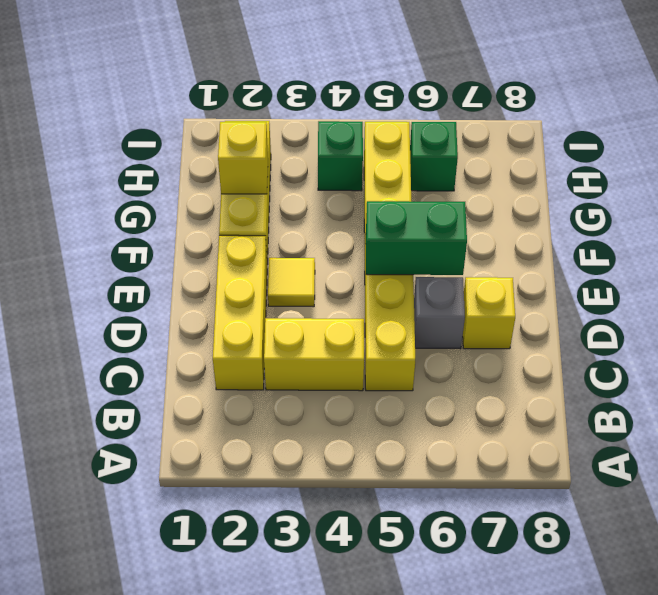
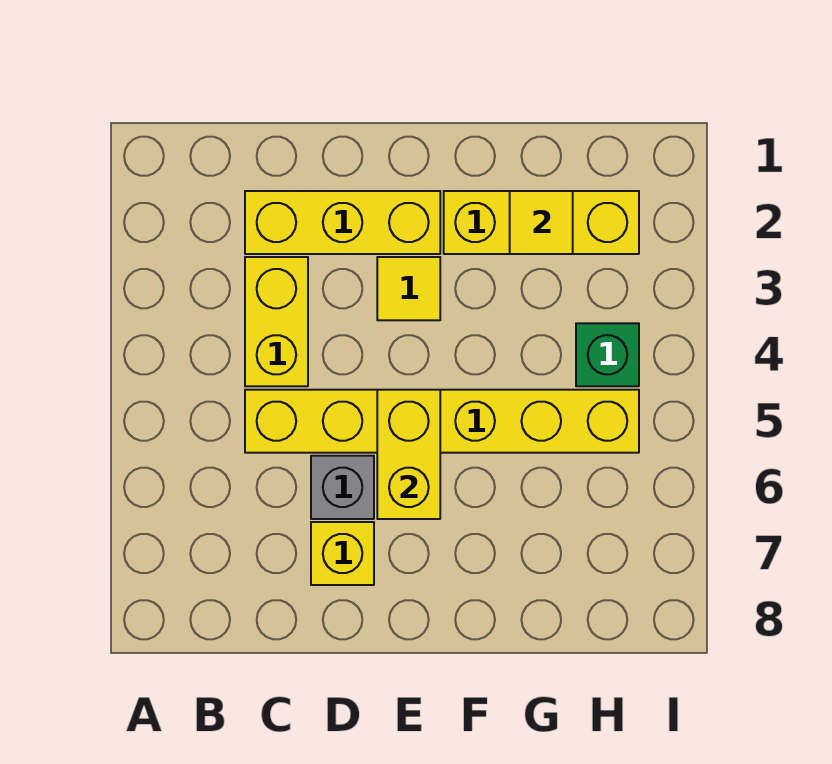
green 1x2 brick [366,201,467,275] -> yellow 1x2 brick [377,390,440,519]
yellow 1x1 brick [218,122,268,194] -> yellow 1x1 tile [510,191,573,254]
green 1x1 brick [410,122,458,191] -> none

